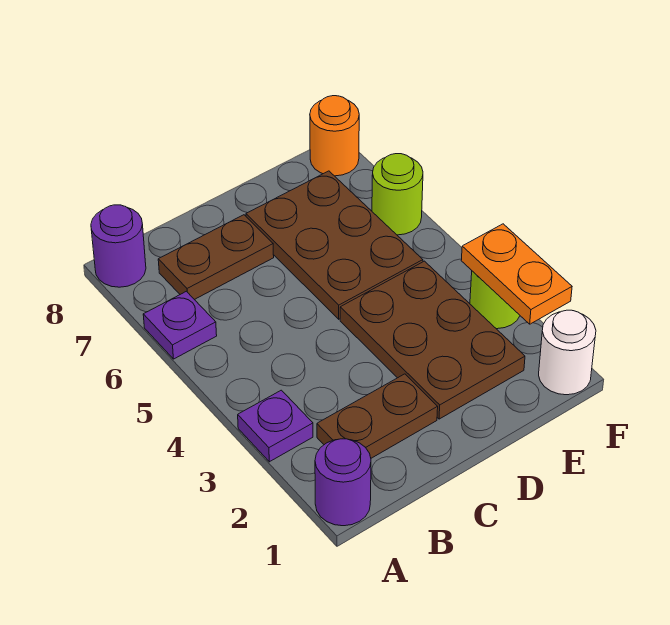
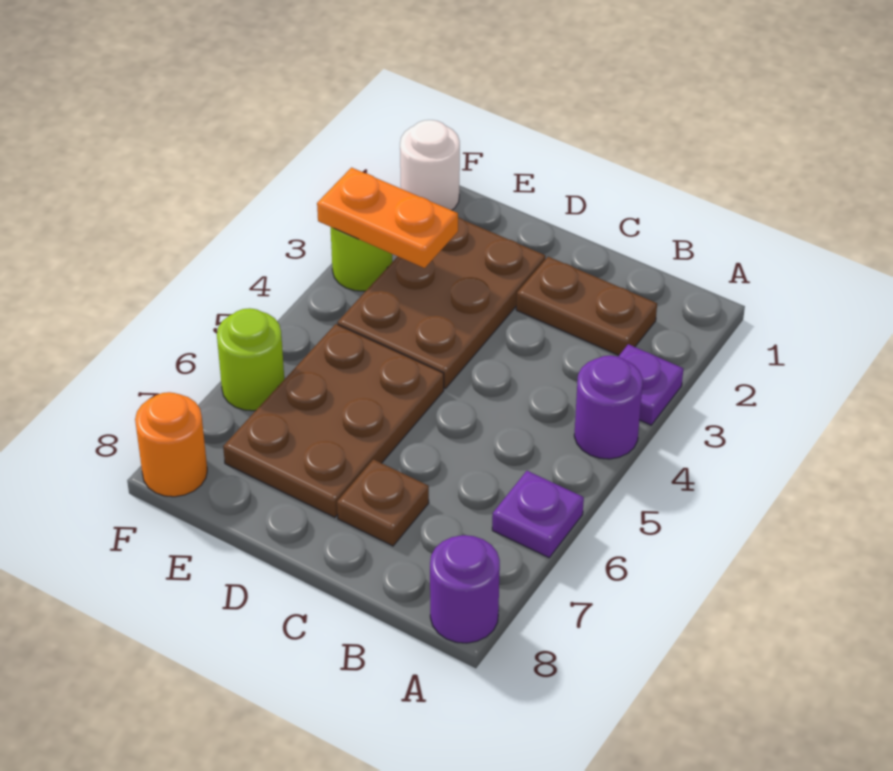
purple 1x1 round brick [315,439,371,526] -> purple 1x1 round brick moved to [574,355,643,459]
brown 1x2 plate [158,215,274,300] -> brown 1x1 plate [337,460,429,546]
orange 1x2 plate [461,224,572,324] -> orange 1x2 plate turned to [317,168,458,268]

